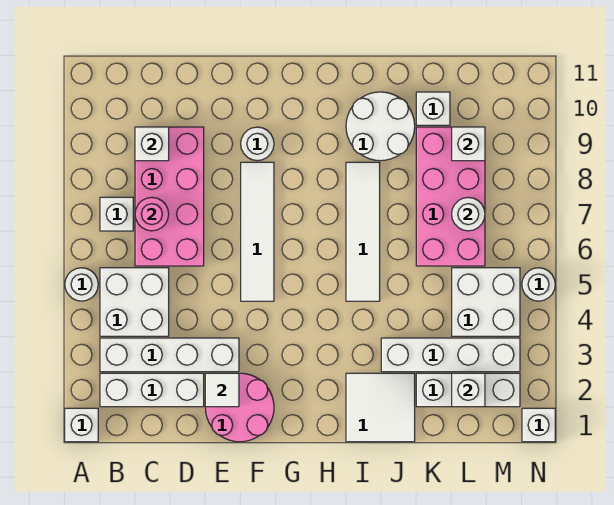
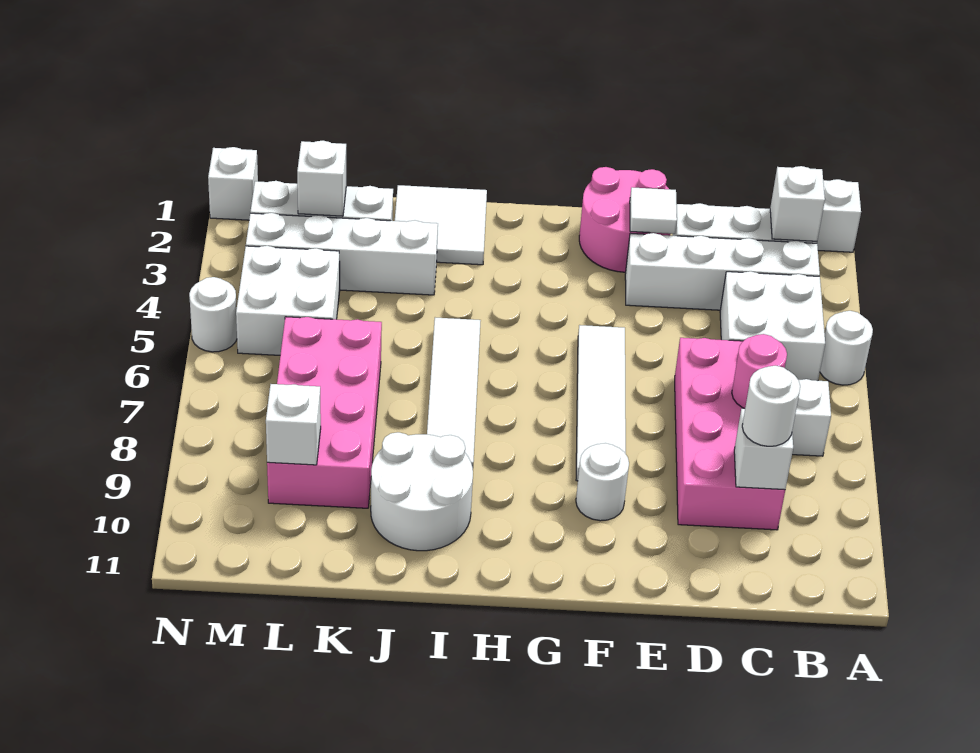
white 1x1 brick [416,92,450,125] -> white 1x1 brick moved to [770,166,825,241]
white 1x1 round brick [452,197,485,231] -> white 1x1 round brick moved to [742,366,800,446]

